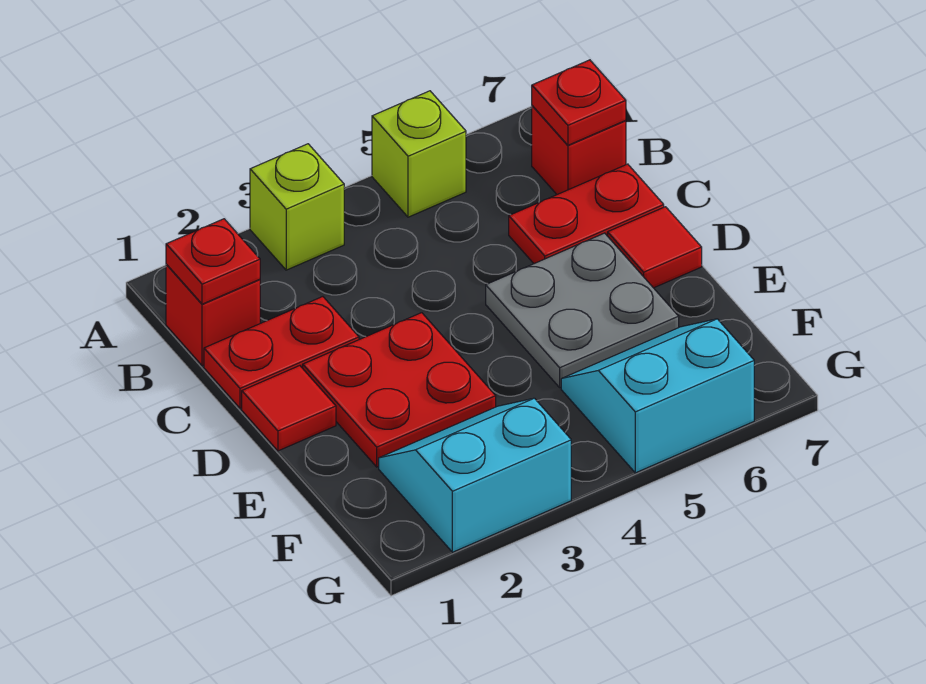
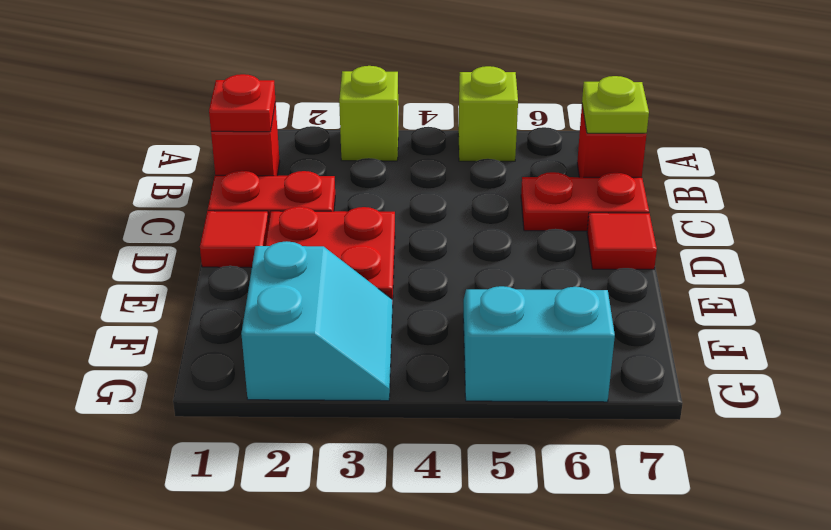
red 1x1 plate [532,60,626,145] -> lime 1x1 plate [582,76,649,133]
grey 2x2 plate [486,233,679,387] -> none
cyan 2x2 slope [379,398,571,552] -> cyan 2x2 slope turned to [241,241,392,401]

